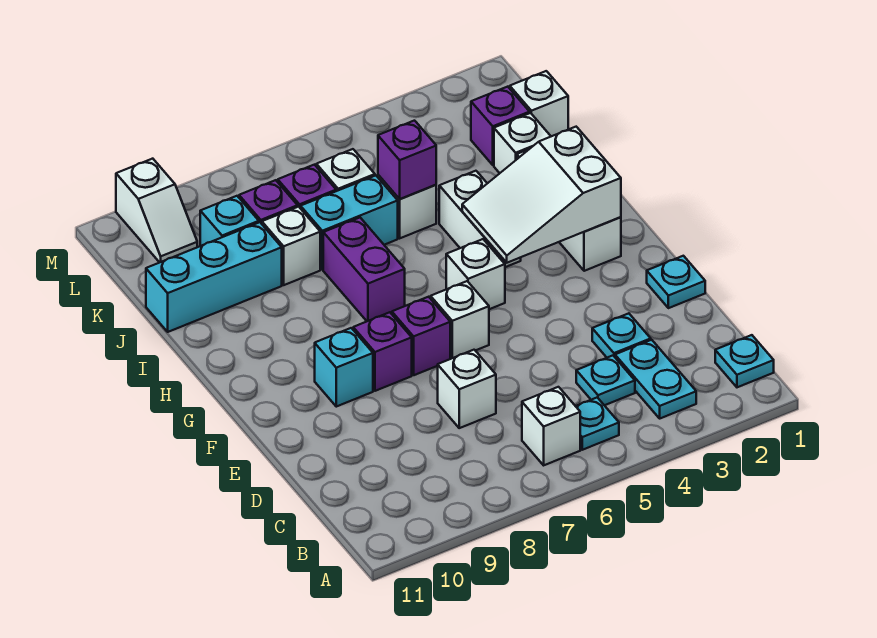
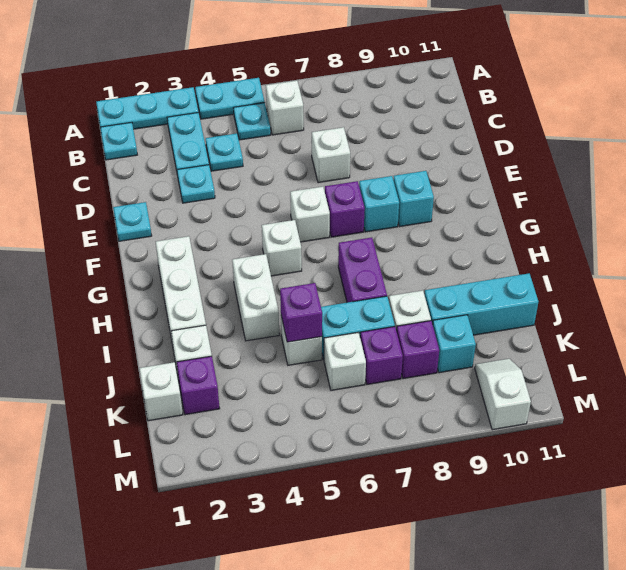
none -> cyan 1x3 plate [96,87,199,129]
none -> cyan 1x2 plate [195,78,265,119]
purple 1x1 brick [353,312,412,391] -> cyan 1x1 brick [359,176,399,232]
white 2x3 slope [462,127,621,263] -> none

